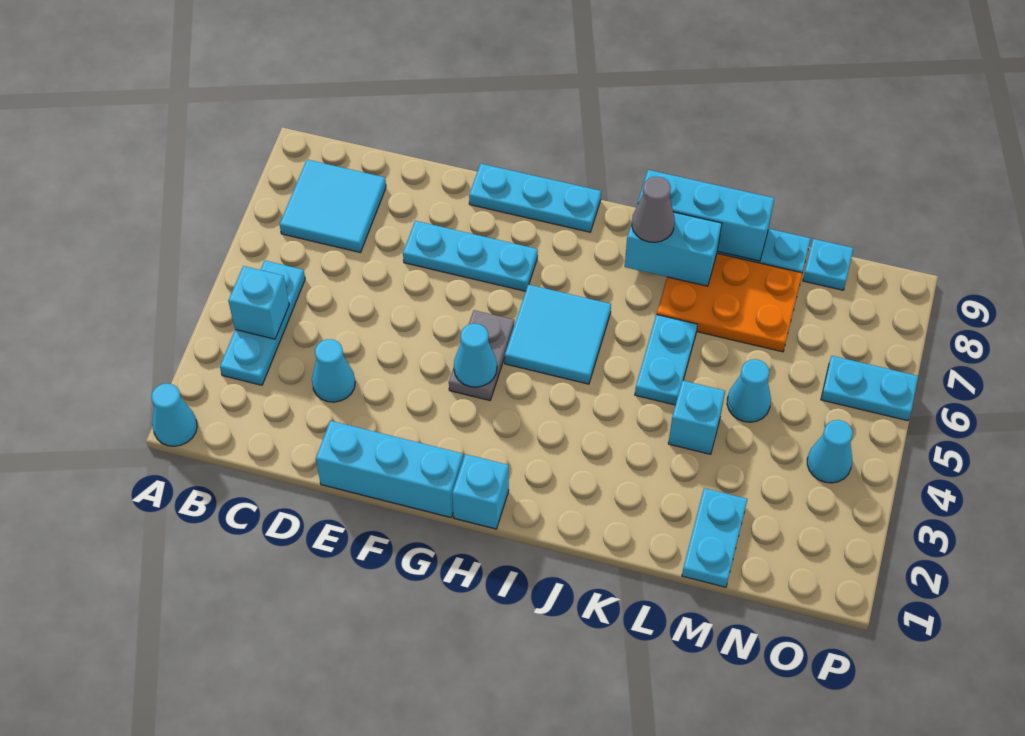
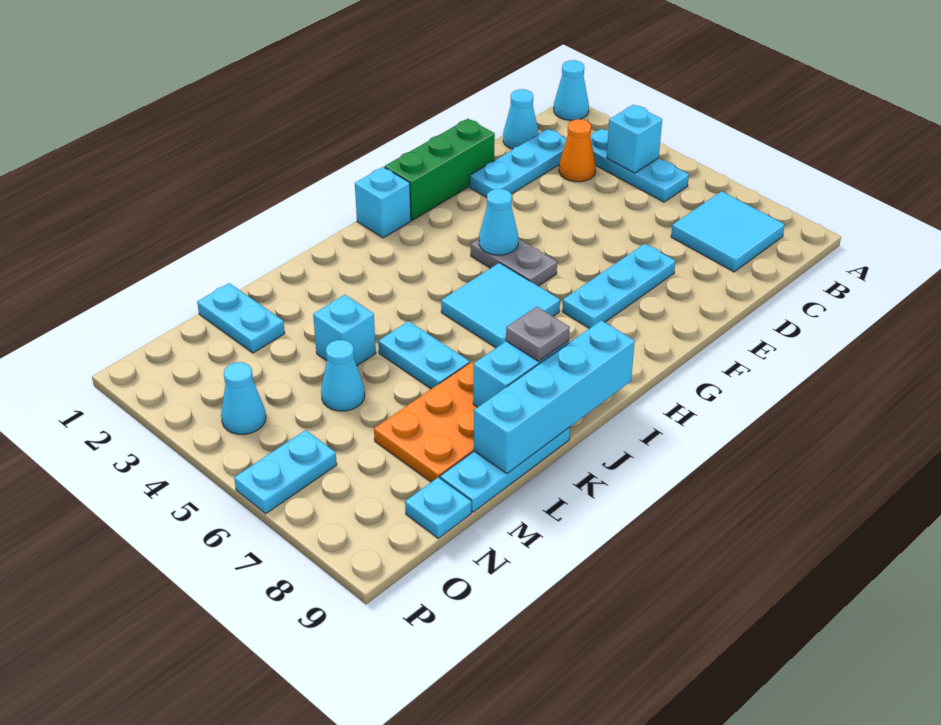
none -> orange 1x1 cone [559,119,596,182]
cyan 1x1 cone [312,339,355,402] -> cyan 1x1 cone moved to [503,89,539,149]
cyan 1x3 brick [316,421,463,517] -> green 1x3 brick [385,119,495,220]
cyan 1x3 plate [469,164,601,232] -> cyan 1x3 plate moved to [470,129,566,197]
grey 1x1 cone [632,177,675,242] -> grey 1x1 plate [506,307,570,361]
cyan 1x3 brick [638,170,775,261] -> cyan 1x4 brick [474,320,635,473]

